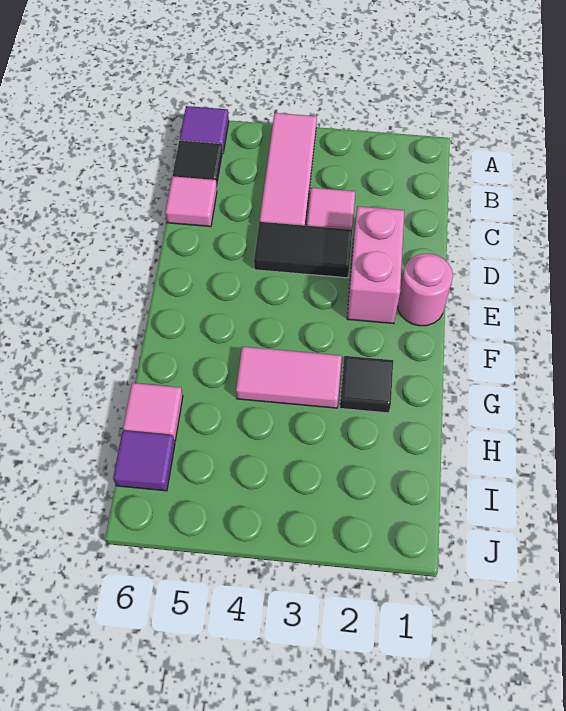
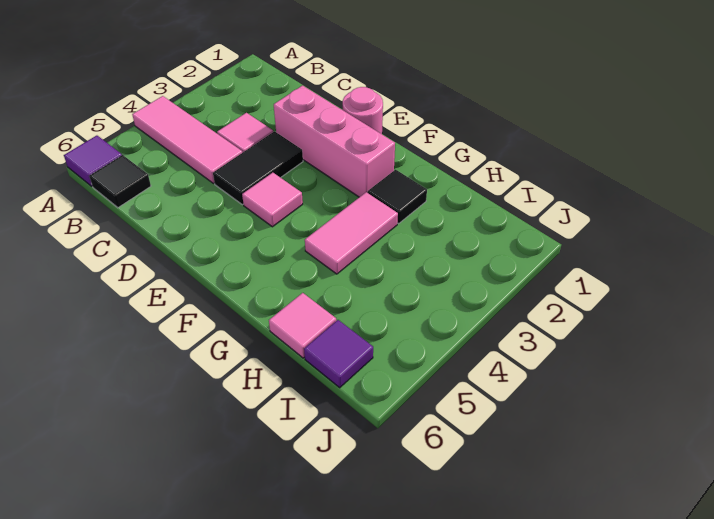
pink 1x1 tile [165,176,217,227] -> pink 1x1 tile moved to [242,173,303,227]
pink 1x2 brick [347,206,404,324] -> pink 1x3 brick [274,86,395,197]

